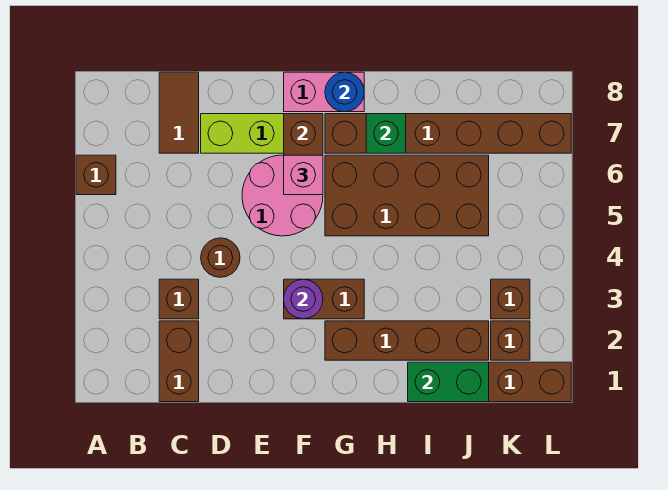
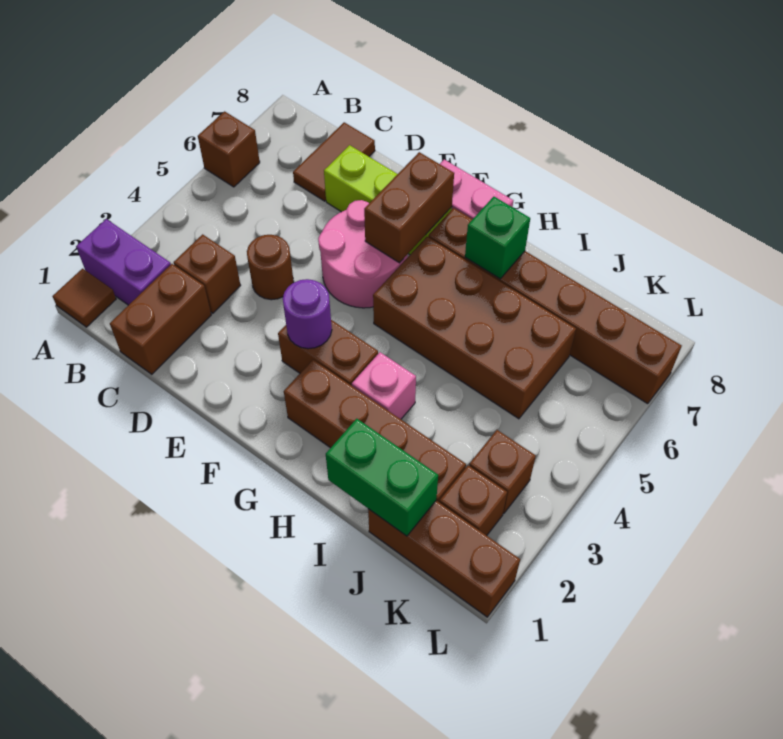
none -> brown 1x1 tile [53,269,116,327]
none -> purple 1x2 brick [76,219,171,305]
pink 1x1 brick [284,155,323,195] -> pink 1x1 brick moved to [352,352,416,419]
blue 1x1 round brick [325,72,364,112] -> none

